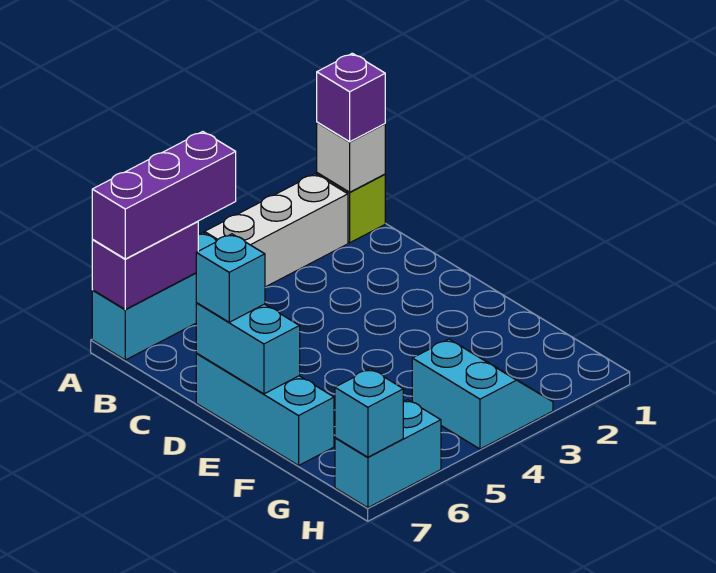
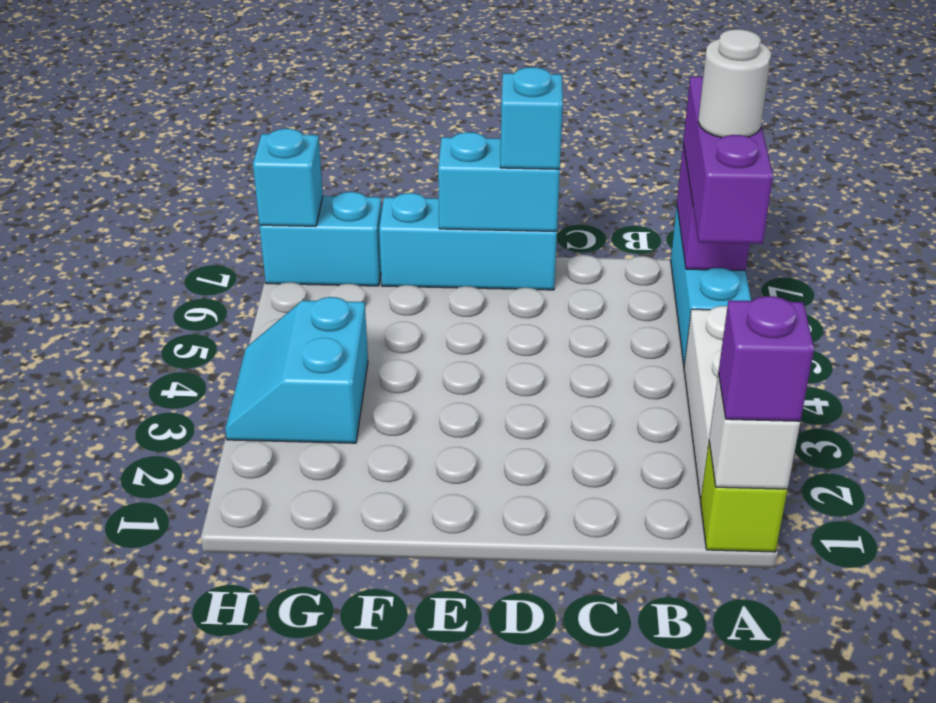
none -> white 1x1 round brick [698,29,771,137]
cyan 2x2 slope [412,339,553,449] -> cyan 2x2 slope turned to [225,297,368,443]
cyan 1x2 brick [335,400,441,508] -> cyan 1x2 brick turned to [259,192,382,286]

